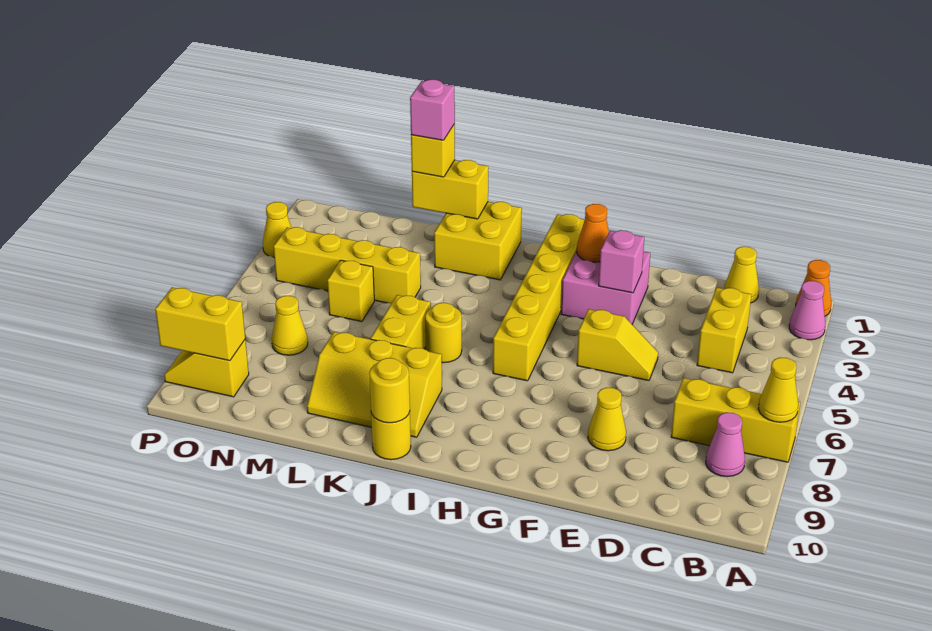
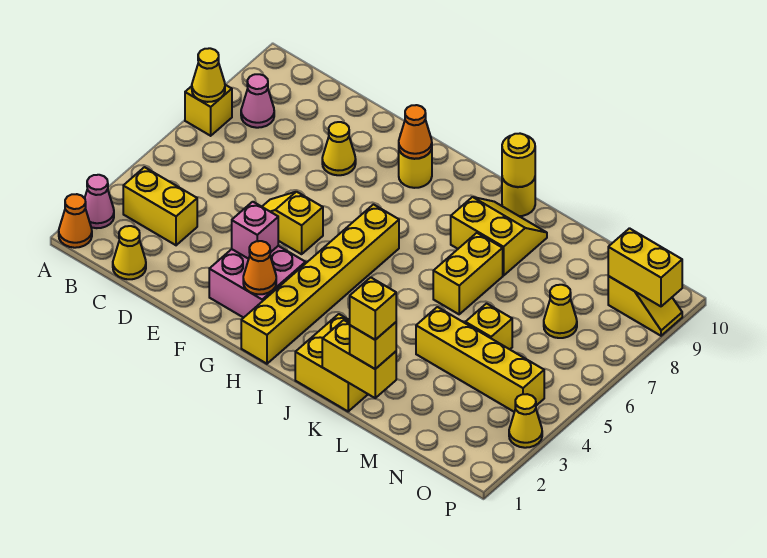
yellow 1x3 brick [671,378,800,462] -> yellow 1x1 brick [185,85,232,136]
yellow 1x2 brick [697,287,752,373] -> yellow 1x2 brick turned to [123,167,197,245]
none -> orange 1x1 cone [399,105,432,159]
yellow 1x1 round brick [425,303,462,363] -> yellow 1x1 round brick moved to [399,149,432,188]
yellow 2x3 slope [307,332,442,437] -> yellow 2x2 slope [451,197,547,276]
pink 1x1 brick [410,80,455,140] -> yellow 1x1 brick [350,277,396,340]

